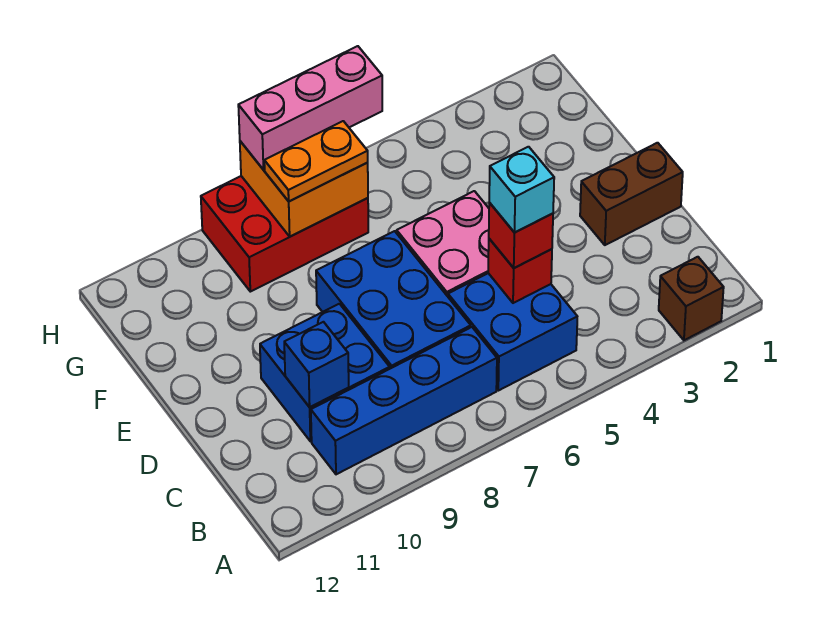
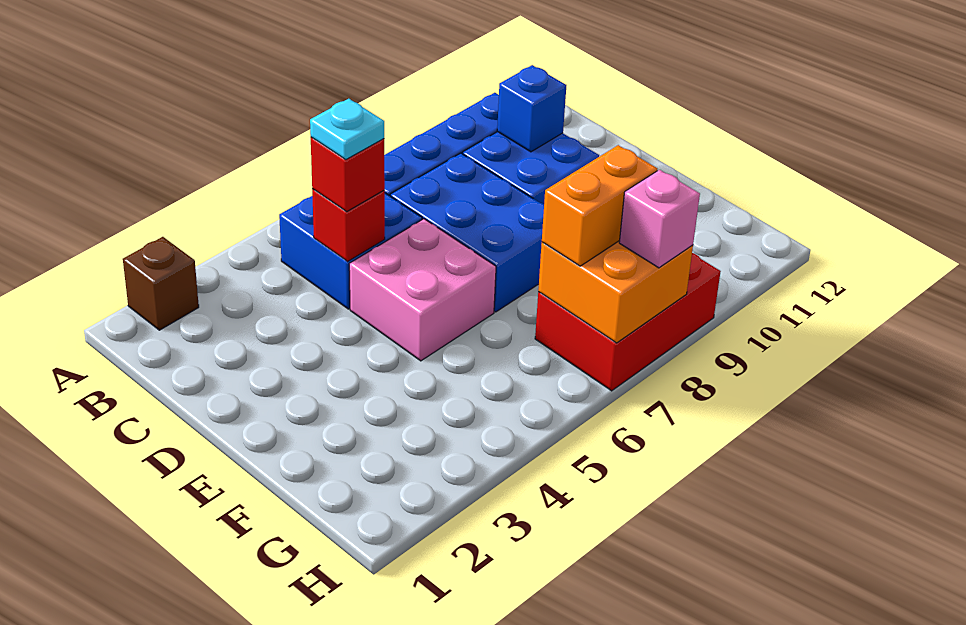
cyan 1x1 brick [489,147,554,232] -> cyan 1x1 plate [310,99,384,159]
brown 1x2 brick [580,143,683,245] -> none
orange 1x2 plate [264,121,368,201] -> orange 1x2 brick [542,145,657,266]
pink 1x3 brick [238,46,382,170] -> pink 1x1 brick [619,170,700,268]

